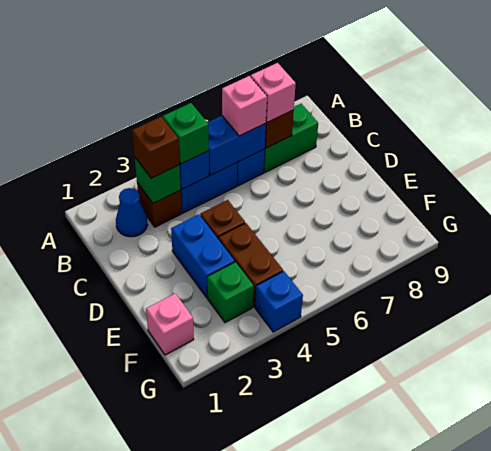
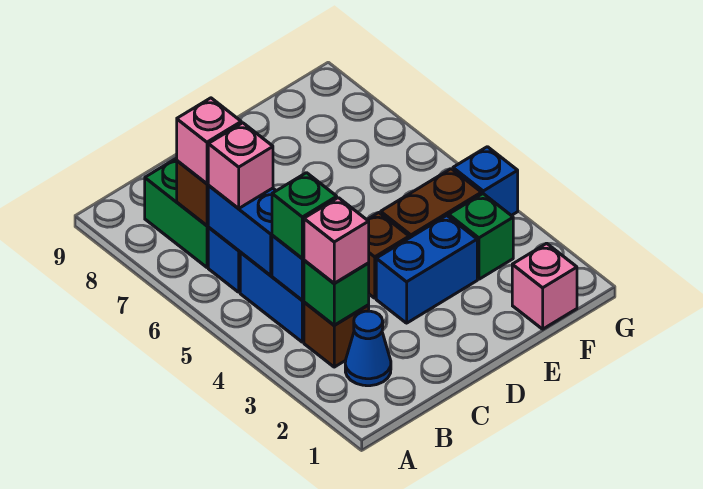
brown 1x1 brick [132,117,180,178] -> pink 1x1 brick [304,198,369,283]

